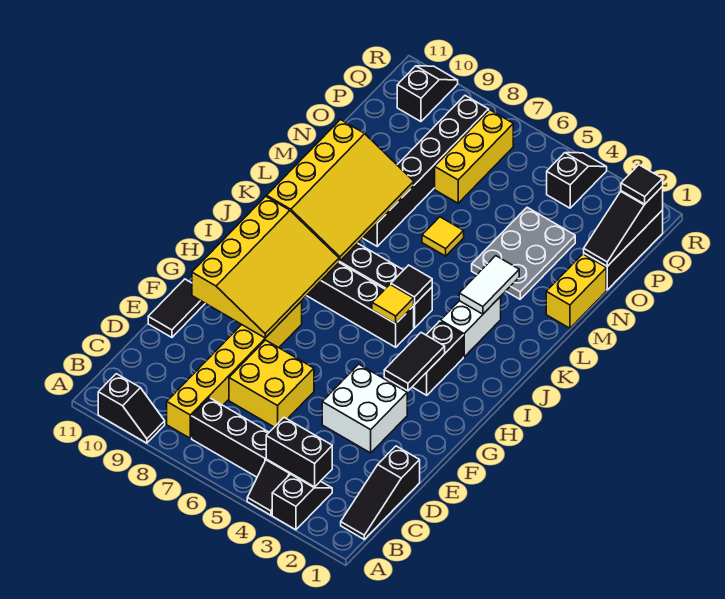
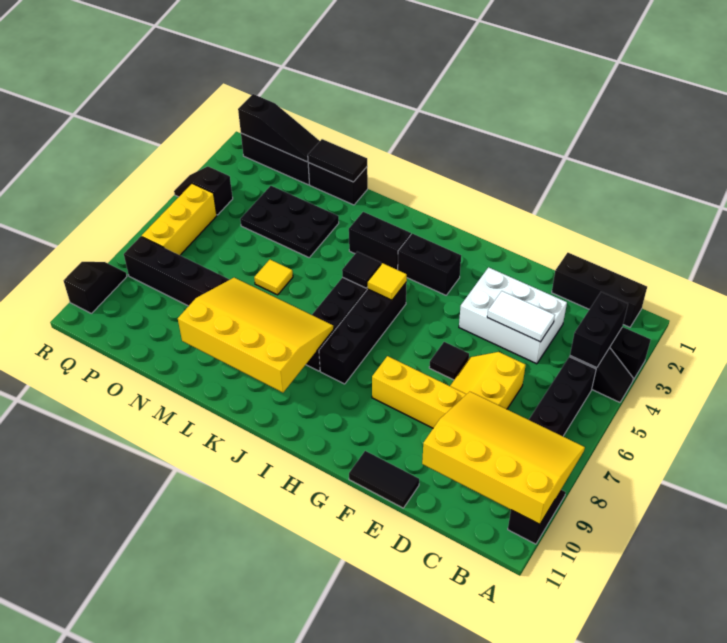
black 1x3 slope [341,446,420,539] -> black 1x3 brick [552,253,647,327]
yellow 2x2 brick [229,340,314,427] -> yellow 2x2 slope [450,352,526,409]
white 2x2 brick [322,364,407,453] -> white 2x3 brick [459,267,567,364]
yellow 3x4 slope [192,196,339,338] -> yellow 3x4 slope moved to [422,392,585,524]
black 1x2 tile [384,333,445,391] -> black 1x2 tile moved to [308,139,367,182]
white 1x2 brick [441,297,501,357] -> black 1x2 brick [349,212,411,270]
white 1x2 tile [459,256,519,314] -> white 1x2 tile moved to [487,291,555,342]
yellow 1x2 brick [546,254,606,328] -> black 1x2 brick [308,163,368,205]
grey 2x3 plate [472,207,575,299] -> black 2x3 plate [240,186,339,257]
yellow 1x3 brick [435,110,513,203] -> yellow 1x3 brick turned to [142,184,217,255]
black 1x1 tile [621,165,663,204] -> black 1x1 tile moved to [429,342,469,380]
black 1x2 slope [397,66,458,122] -> black 1x2 slope turned to [64,262,127,313]

